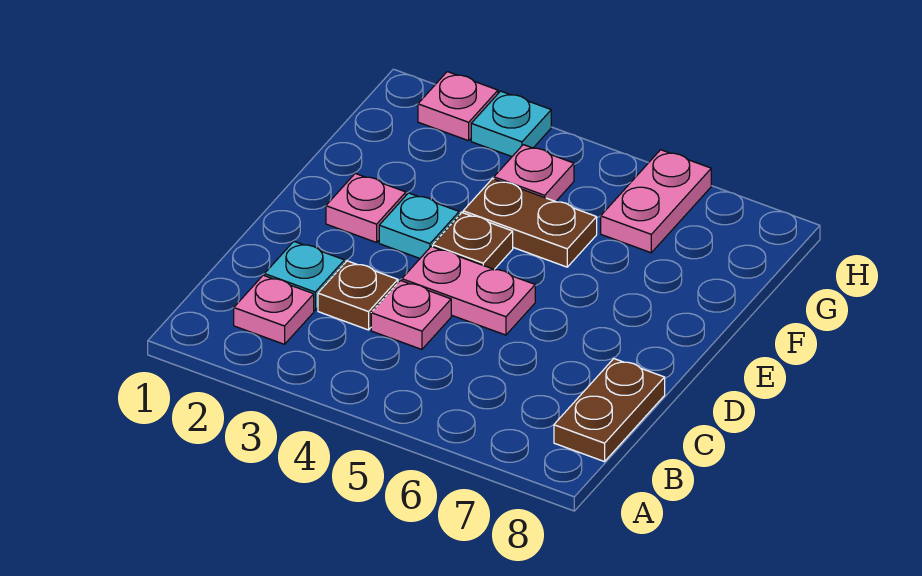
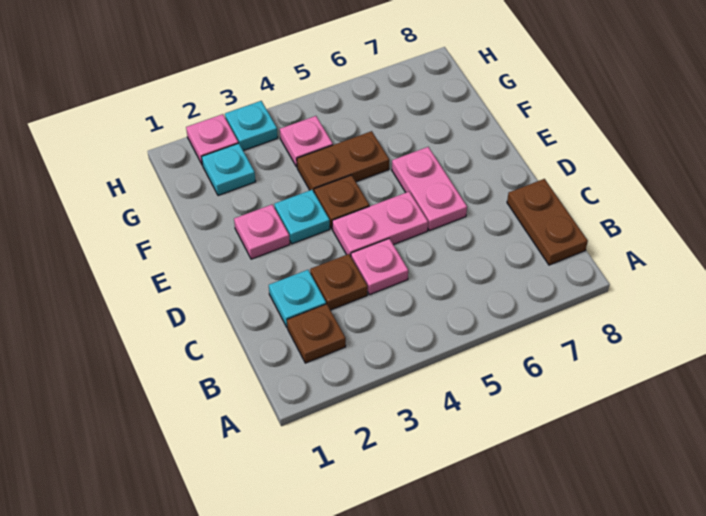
pink 1x1 plate [234,275,314,344] -> brown 1x1 plate [287,304,346,363]
none -> cyan 1x1 plate [202,143,256,196]
pink 1x2 plate [601,150,711,253] -> pink 1x2 plate moved to [392,147,467,231]

